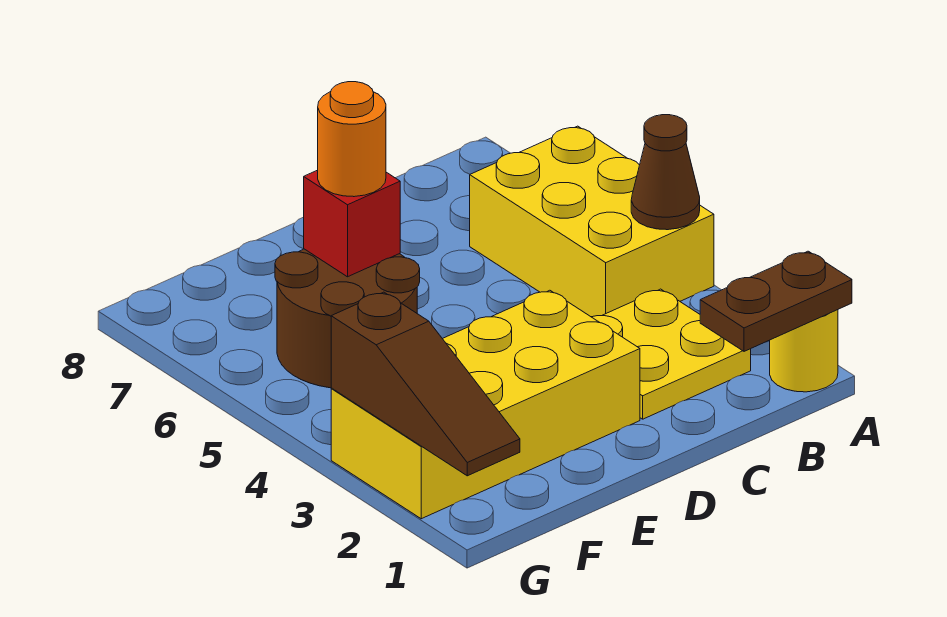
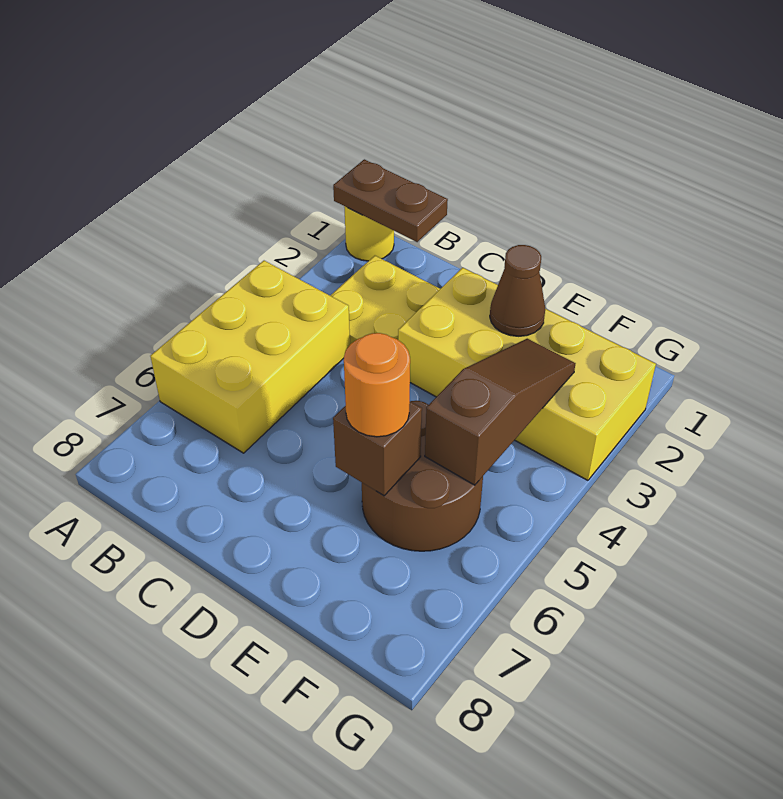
brown 1x1 cone [631,115,700,230] -> brown 1x1 cone moved to [490,245,545,336]
red 1x1 brick [304,170,400,277] -> brown 1x1 brick [333,401,422,496]
brown 1x3 slope [331,292,520,476] -> brown 1x3 slope moved to [425,339,575,485]

